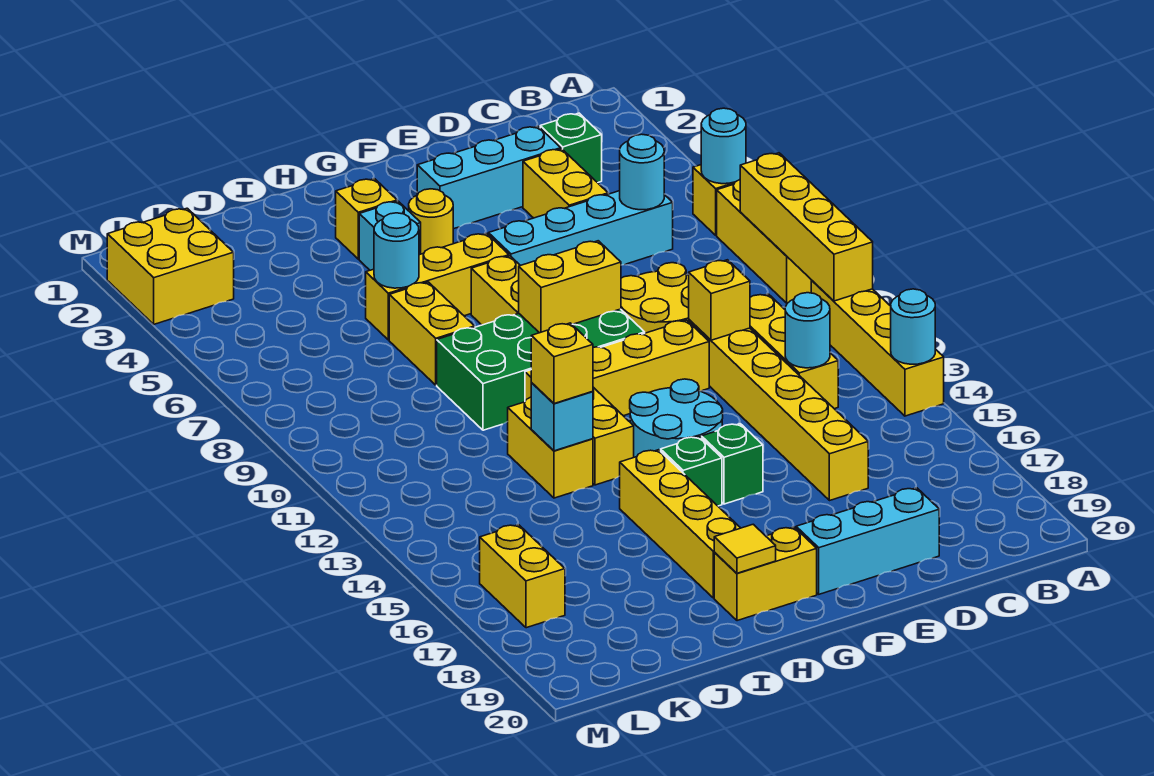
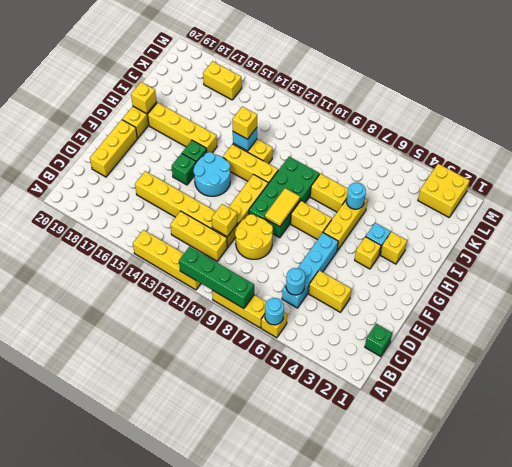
yellow 1x4 brick [740,153,873,301] -> green 1x4 brick [179,247,254,309]
cyan 1x1 round brick [891,289,935,364] -> none
green 1x1 brick [540,113,602,183] -> green 1x1 brick moved to [365,324,392,357]
cyan 1x1 round brick [785,293,830,368] -> none
cyan 1x3 brick [417,126,561,229] -> none
cyan 1x3 brick [796,488,939,594] -> yellow 1x3 brick [90,120,137,177]
yellow 1x2 brick [519,241,621,333] -> yellow 1x2 tile [265,188,300,227]
yellow 1x1 round brick [409,189,453,254] -> yellow 1x1 brick [355,237,381,269]
yellow 1x1 tile [714,524,776,573] -> yellow 1x1 brick [131,82,157,114]

